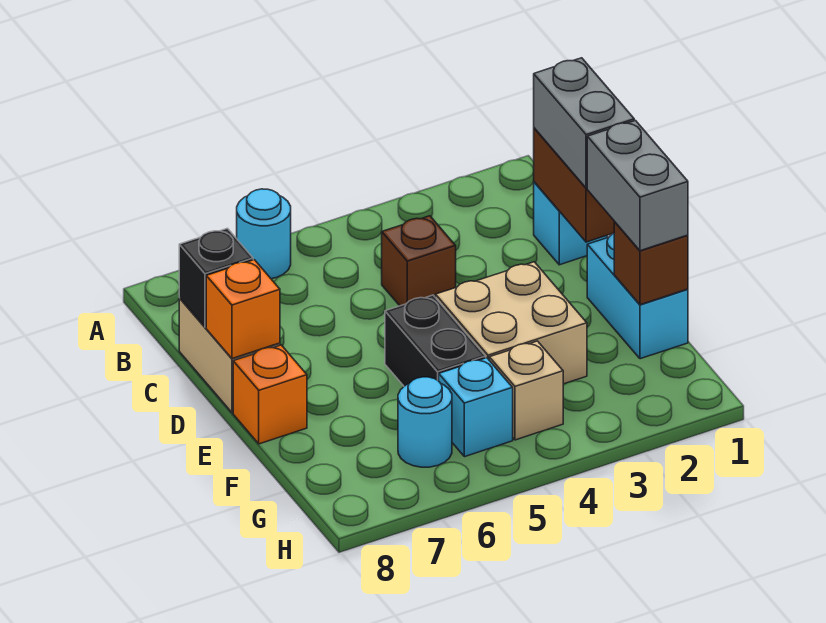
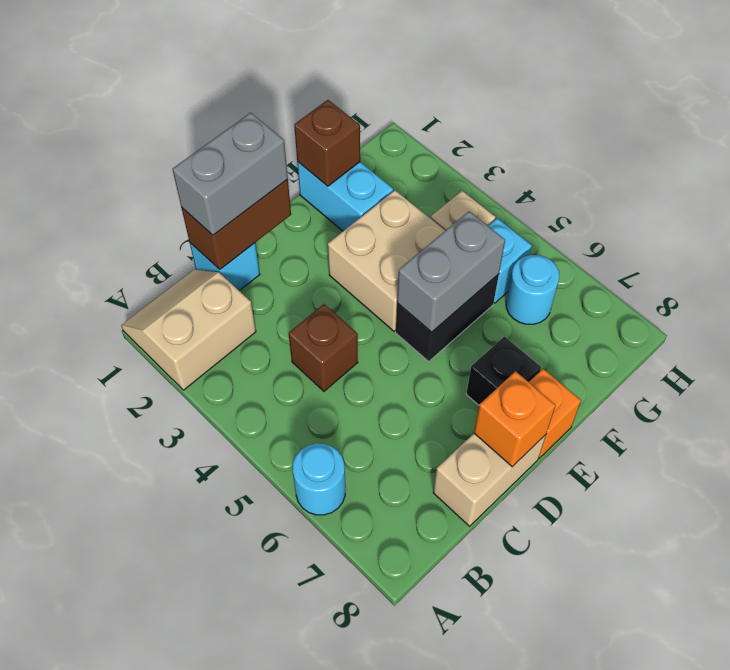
none -> tan 2x2 slope [121,270,256,390]
black 1x1 brick [179,228,253,327] -> black 1x1 brick moved to [466,336,541,405]
cyan 1x2 brick [587,233,688,359] -> cyan 1x2 brick turned to [297,162,393,231]
grey 1x2 brick [587,121,688,251] -> grey 1x2 brick moved to [397,211,505,332]

